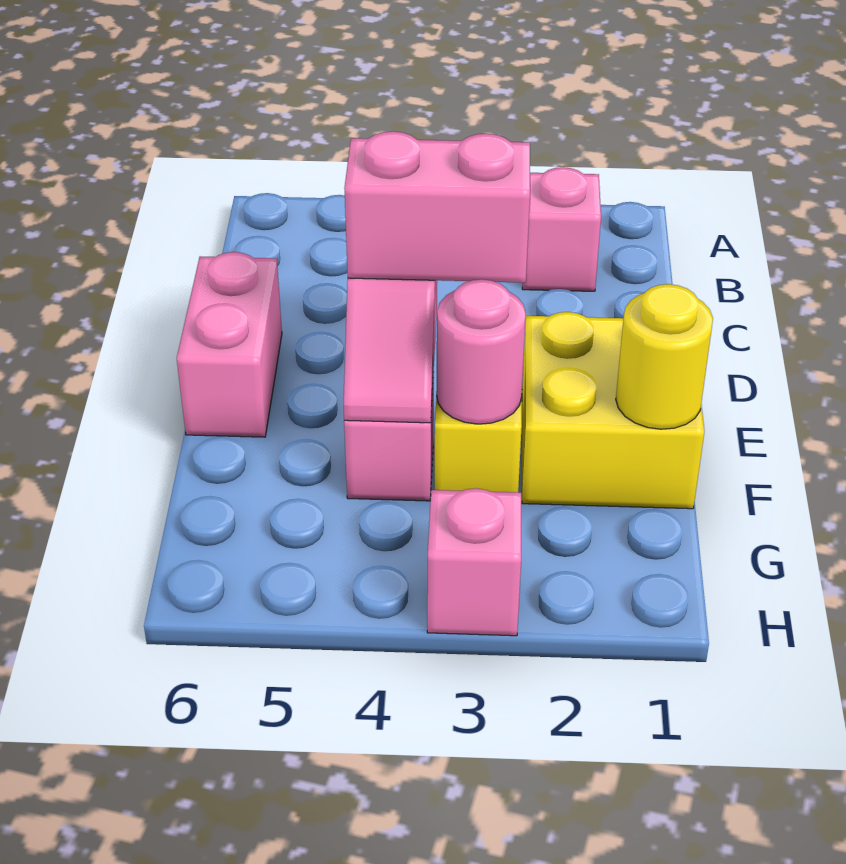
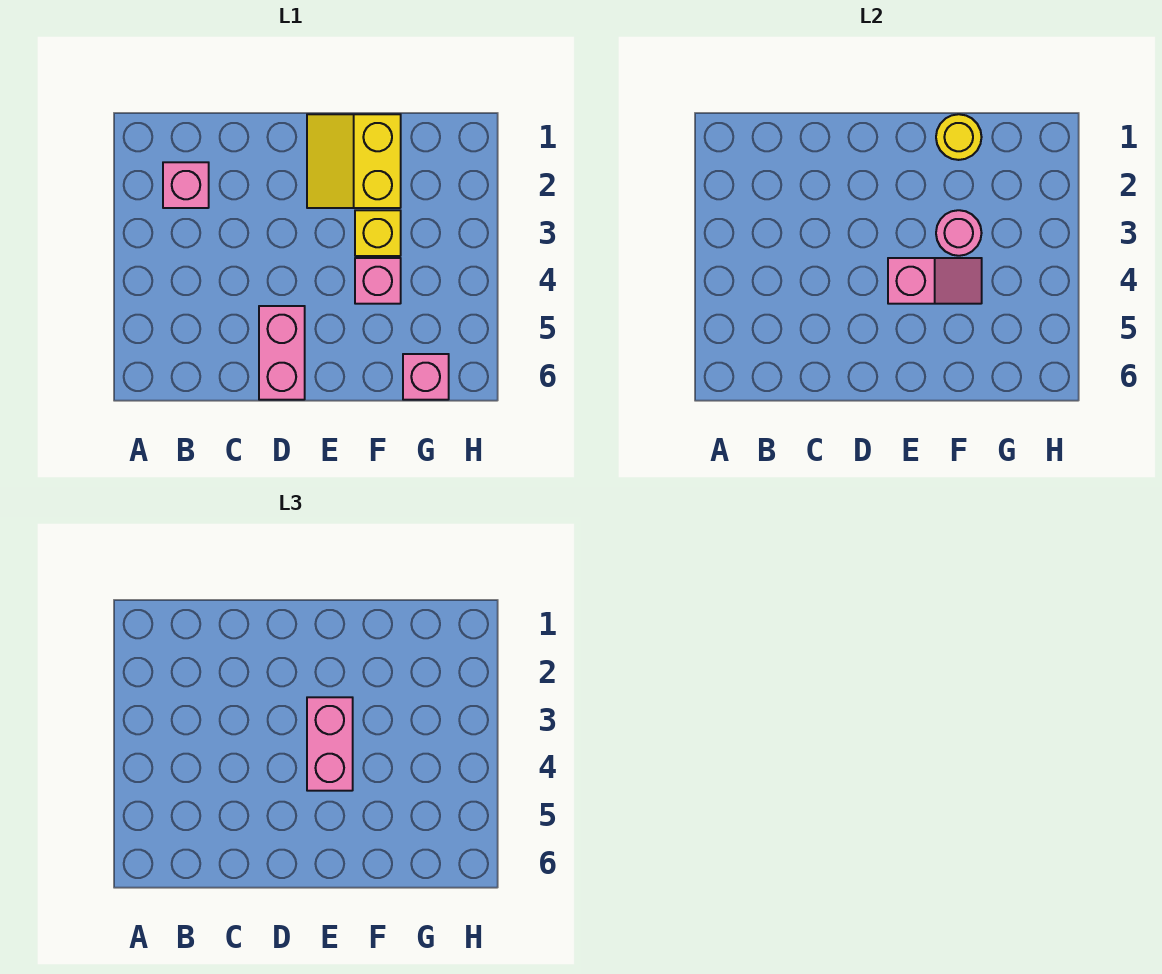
pink 1x2 brick [177,252,282,437] -> pink 1x2 brick turned to [259,306,305,400]
yellow 2x2 brick [522,312,704,509] -> yellow 2x2 slope [307,114,401,208]
pink 1x1 brick [427,488,521,636] -> pink 1x1 brick moved to [403,354,449,400]

